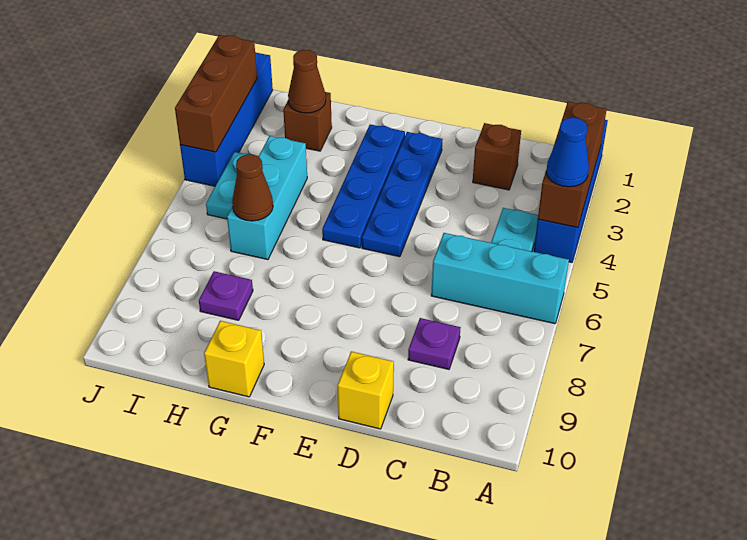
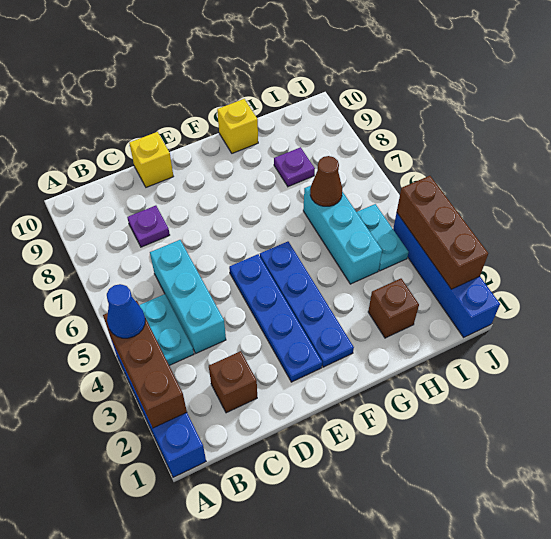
cyan 1x3 brick [431,233,569,324] -> cyan 1x3 brick turned to [150,240,226,353]
brown 1x1 cone [288,50,326,113] -> none

